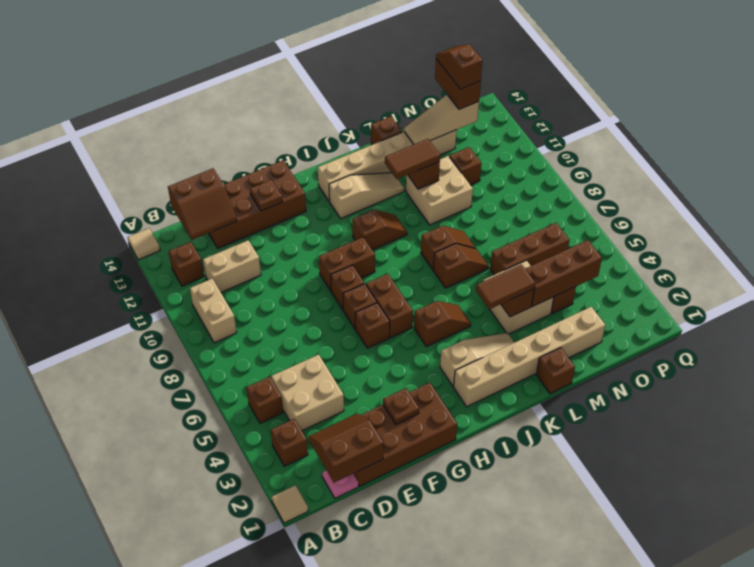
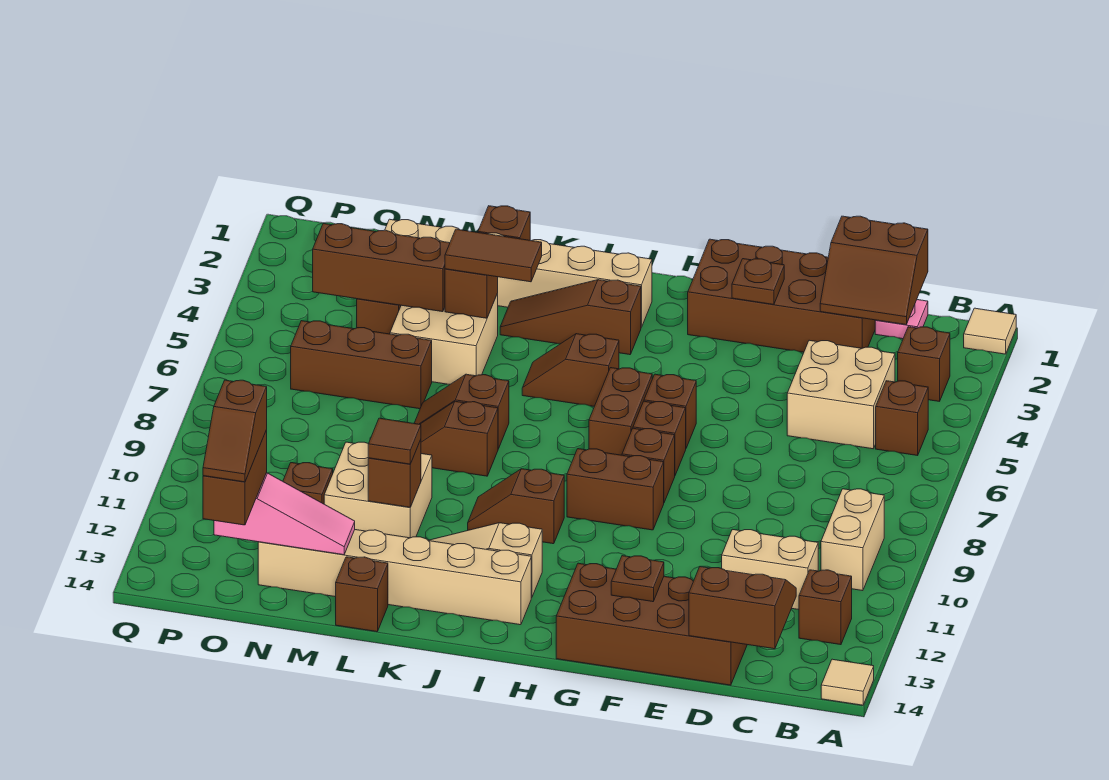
tan 1x3 slope [440,333,514,386] -> brown 1x3 slope [500,280,641,355]
brown 1x2 tile [385,139,440,179] -> brown 1x1 tile [368,418,421,464]
tan 1x3 slope [404,95,479,144] -> pink 1x3 slope [214,473,355,555]

